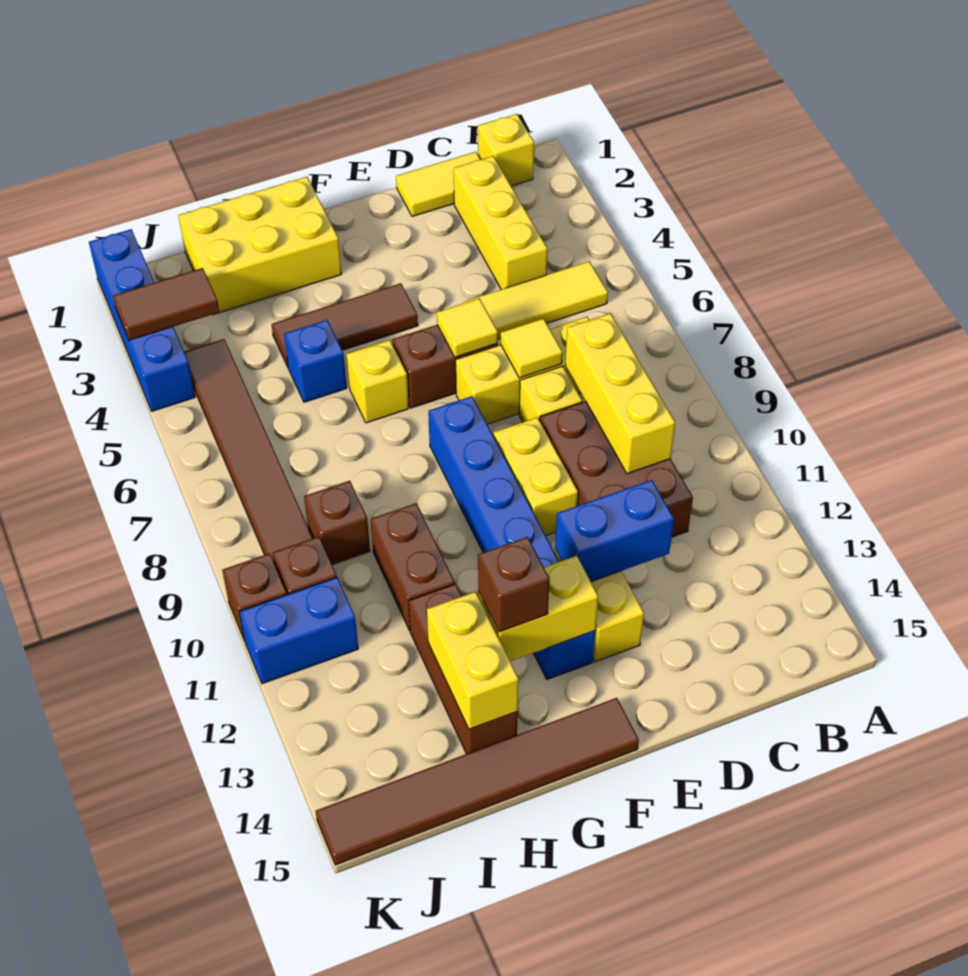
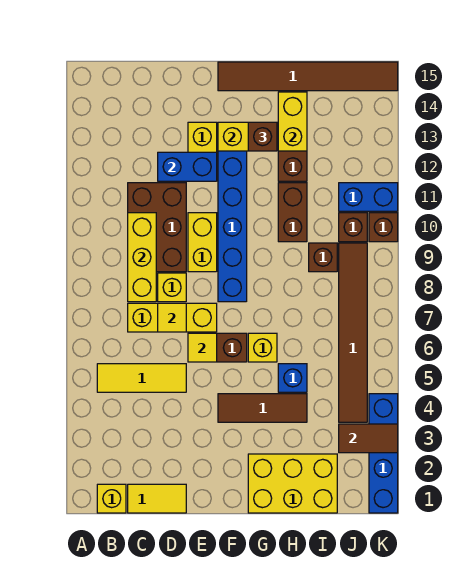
yellow 1x3 brick [454,156,547,289] -> none

